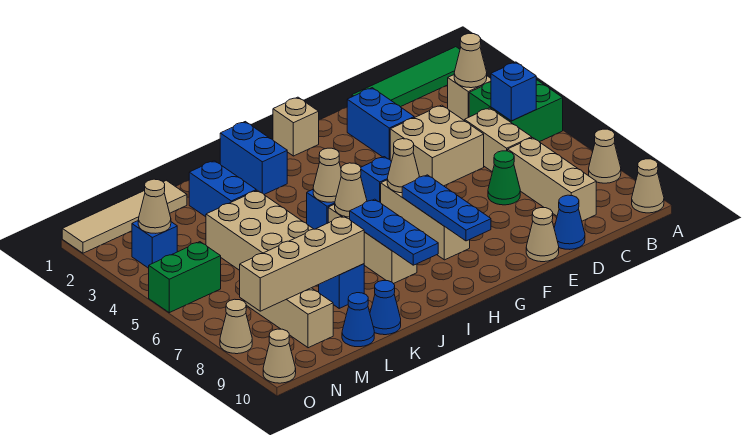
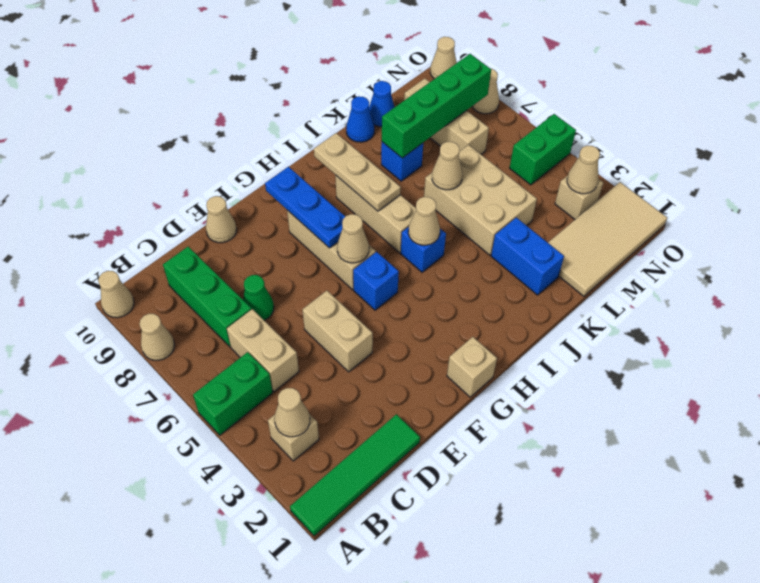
green 2x2 brick [469,80,563,142] -> green 1x2 brick [193,352,273,435]
blue 1x1 brick [491,62,536,121] -> none
tan 1x3 brick [508,138,596,221] -> green 1x3 brick [163,247,251,347]
tan 2x2 brick [390,105,484,186] -> tan 1x2 brick [303,291,373,372]
blue 1x1 cone [554,195,585,249] -> none
blue 1x2 brick [347,88,414,160] -> none
blue 1x2 brick [220,122,287,194] -> none
tan 1x1 cone [335,163,367,217] -> tan 1x1 cone moved to [432,142,462,190]
blue 1x3 plate [350,199,438,265] -> tan 1x3 plate [314,133,401,211]
tan 1x4 brick [240,216,364,311] -> green 1x4 brick [382,54,491,158]
tan 1x4 tile [62,180,187,253] -> tan 2x4 tile [548,182,667,296]
blue 1x1 brick [132,221,177,268] -> tan 1x1 brick [555,176,603,219]

